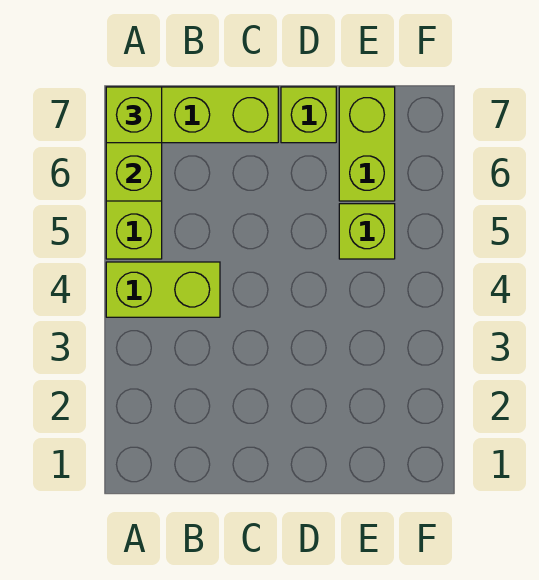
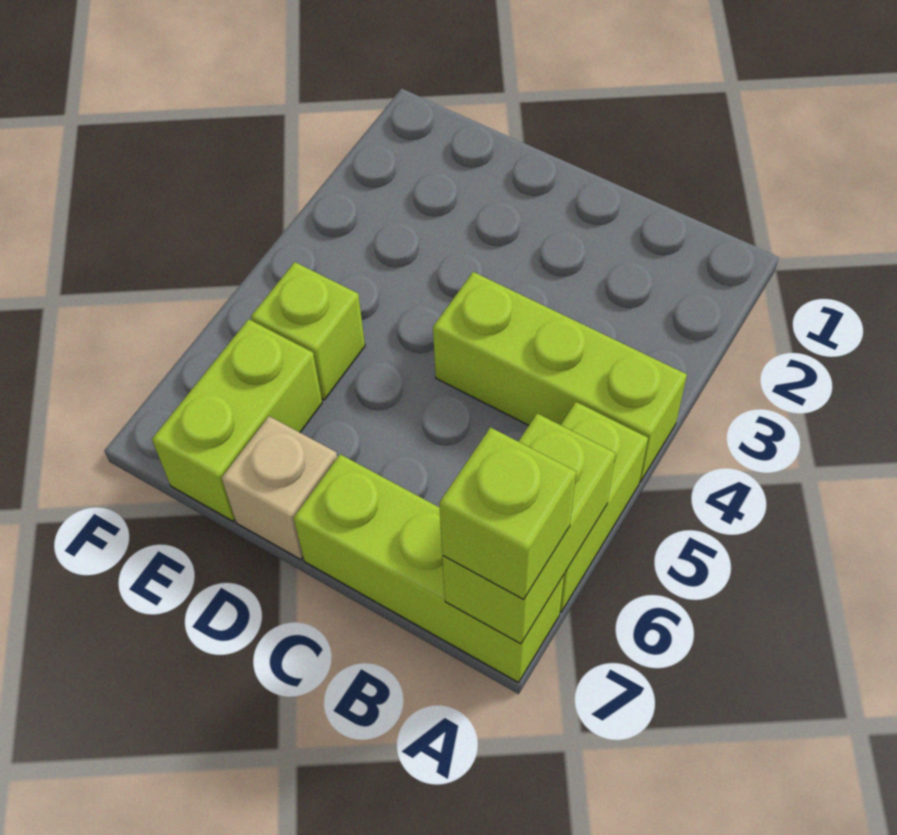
lime 1x2 brick [106,262,220,317] -> lime 1x3 brick [433,272,687,482]
lime 1x1 brick [281,87,336,143] -> tan 1x1 brick [222,416,337,560]

